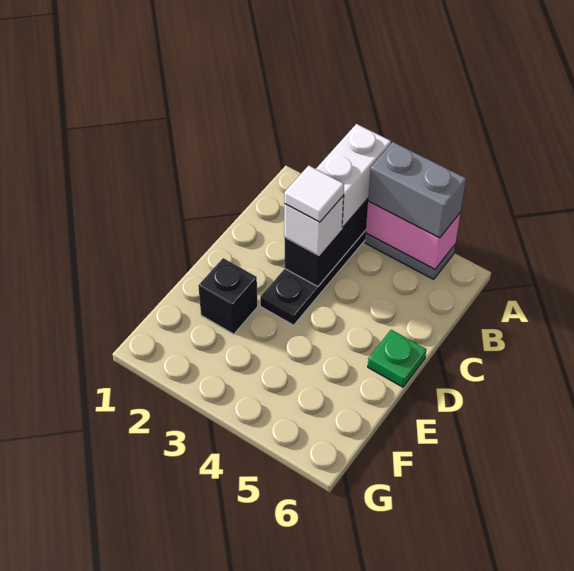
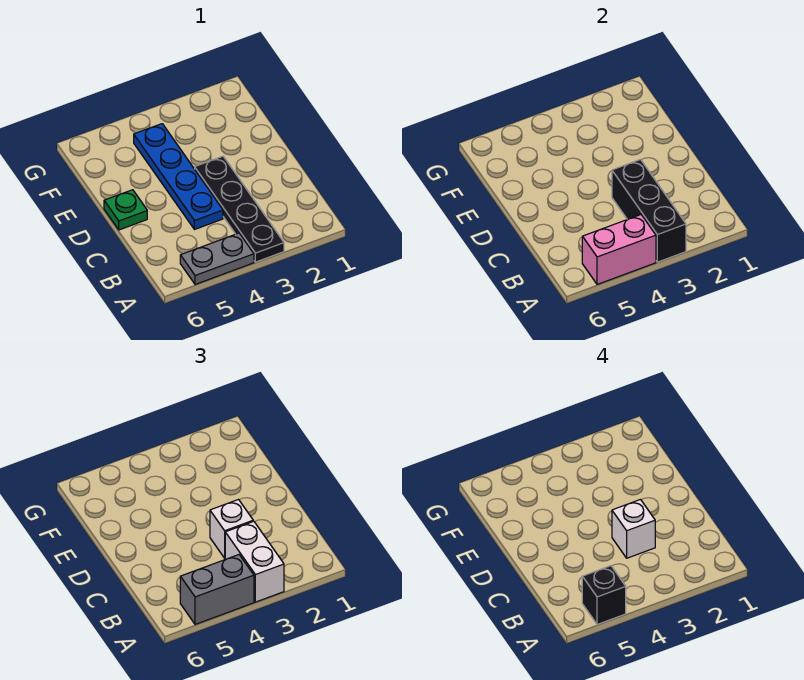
white 1x1 tile [284,165,344,222] -> white 1x1 brick [612,500,655,558]
none -> blue 1x4 plate [134,124,223,230]
black 1x1 brick [198,258,258,334] -> black 1x1 brick moved to [582,566,626,624]

